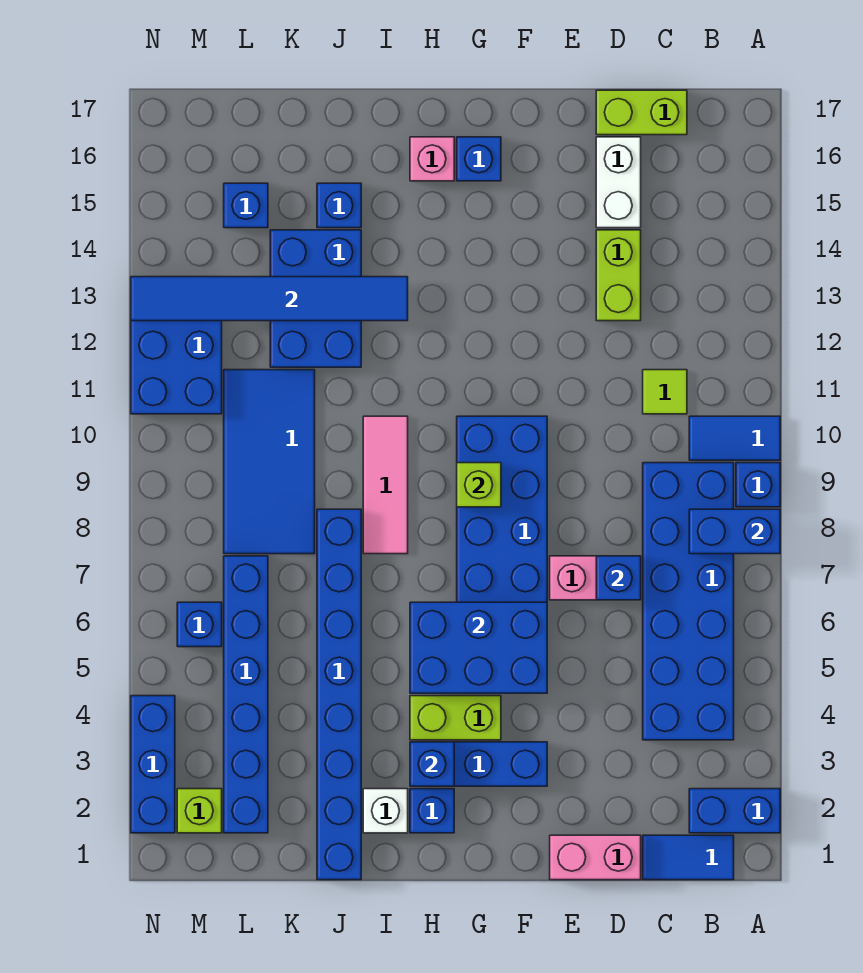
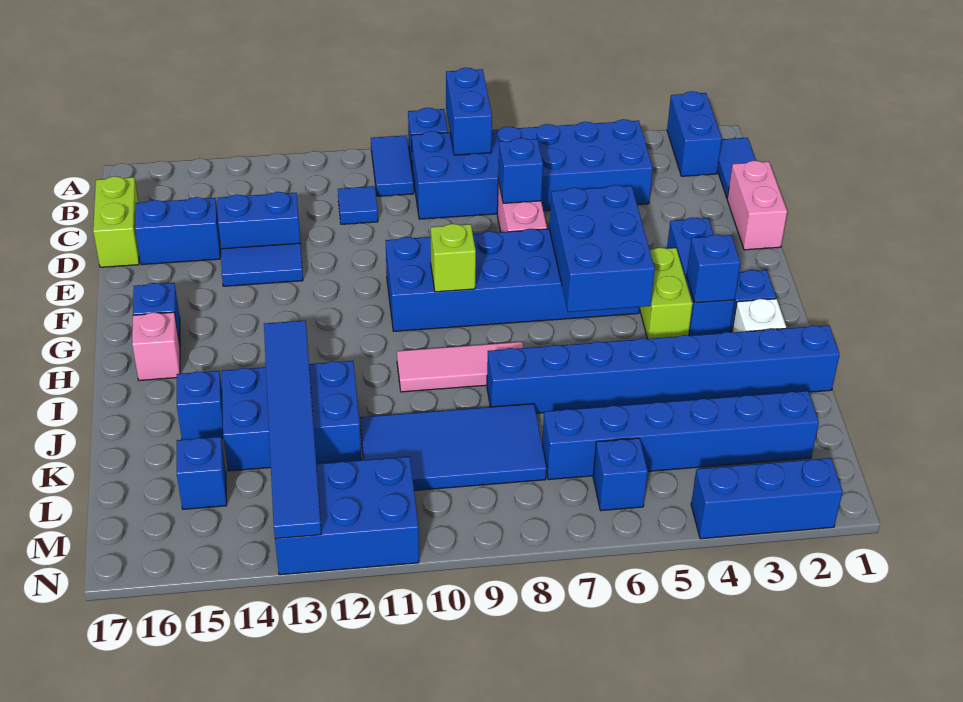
lime 1x1 tile [643,370,687,414] -> blue 1x1 tile [338,186,378,224]
lime 1x2 brick [596,230,641,321] -> blue 1x2 brick [217,192,300,249]
white 1x2 brick [596,137,641,228] -> blue 1x2 brick [135,197,220,265]
none -> blue 1x2 tile [221,243,303,286]
lime 1x1 brick [177,789,222,833] -> none

